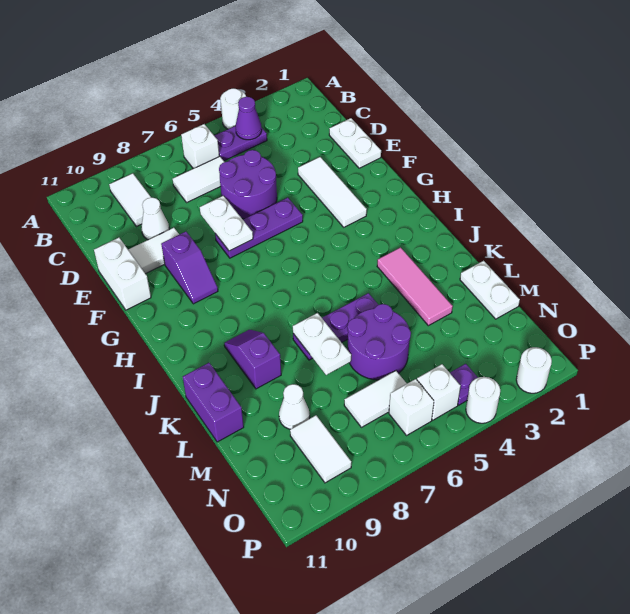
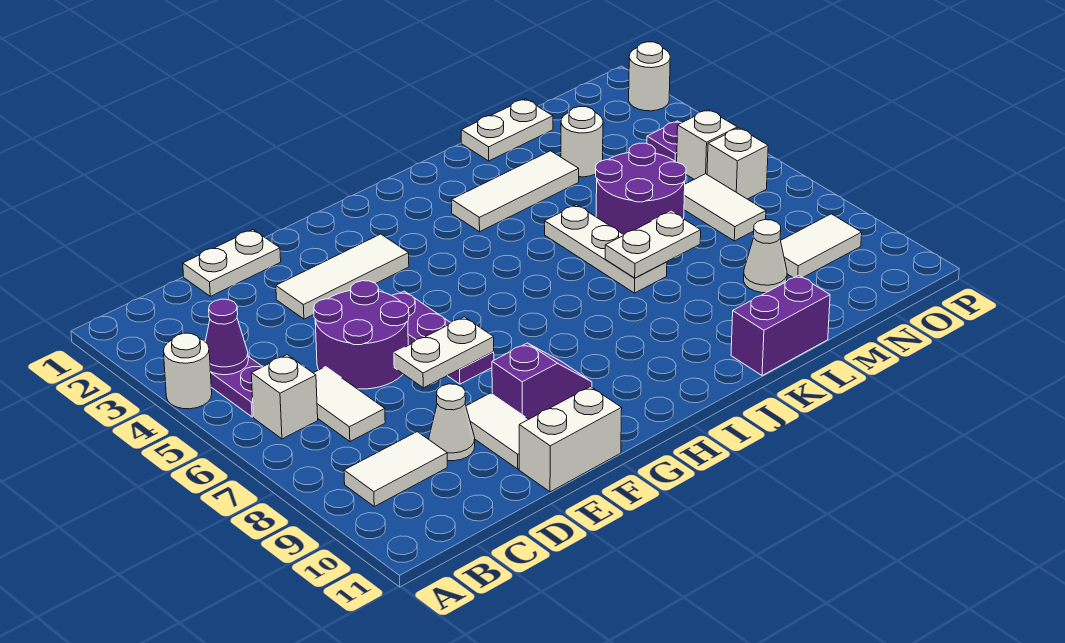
pink 1x3 tile [377,247,453,326] -> white 1x3 tile [452,151,579,232]
purple 1x2 slope [224,330,281,389] -> none
purple 1x3 plate [293,293,378,360] -> white 1x3 plate [545,205,667,293]
white 1x1 round brick [466,377,500,423] -> white 1x1 round brick moved to [561,107,603,177]

